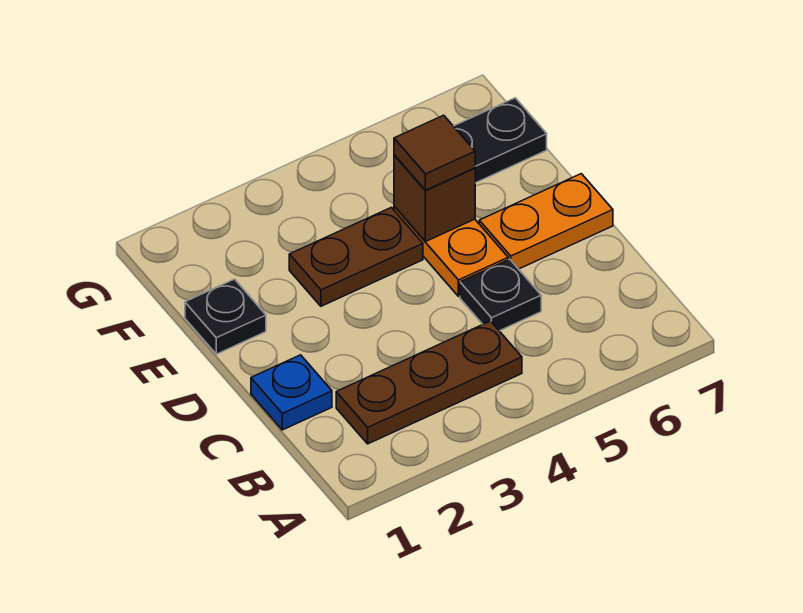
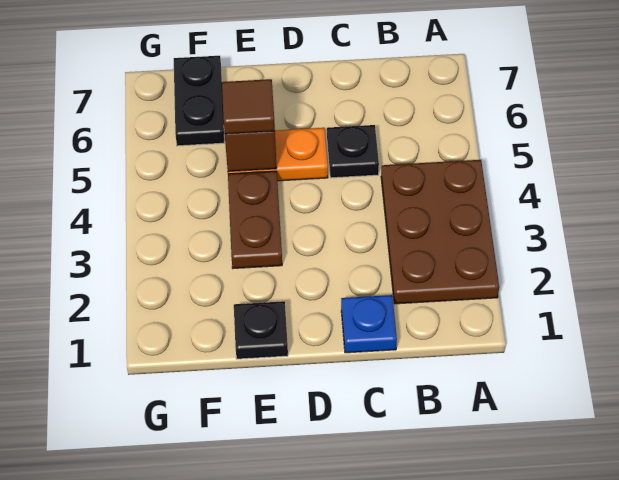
brown 1x3 plate [336,321,522,444] -> brown 2x3 plate [381,160,499,304]
orange 1x2 plate [479,174,613,269] -> none

